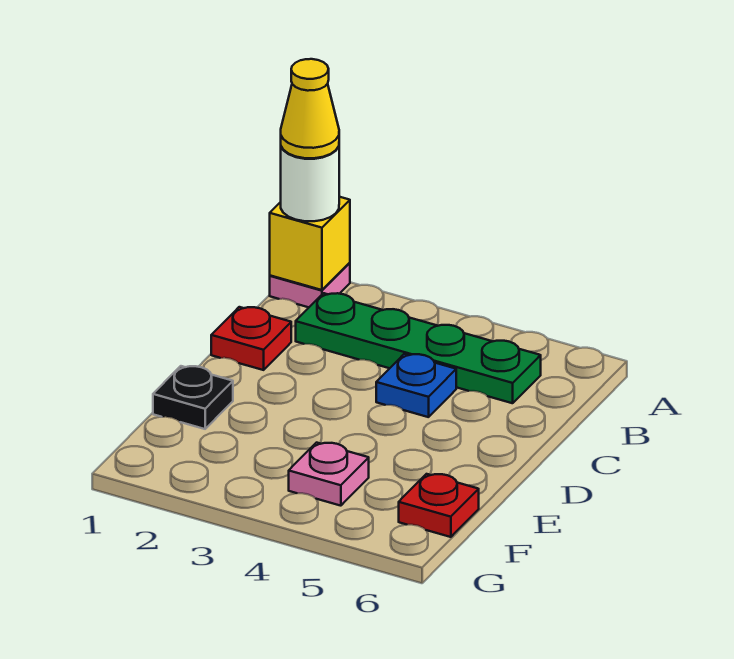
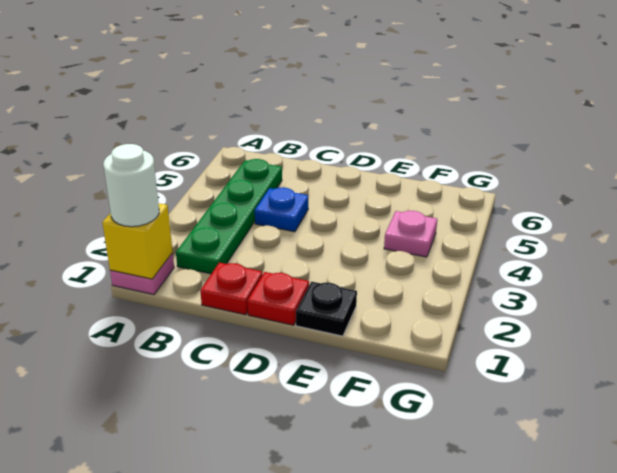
yellow 1x1 cone [281,59,339,158] -> none
red 1x1 plate [399,474,479,537] -> red 1x1 plate moved to [248,272,309,325]

